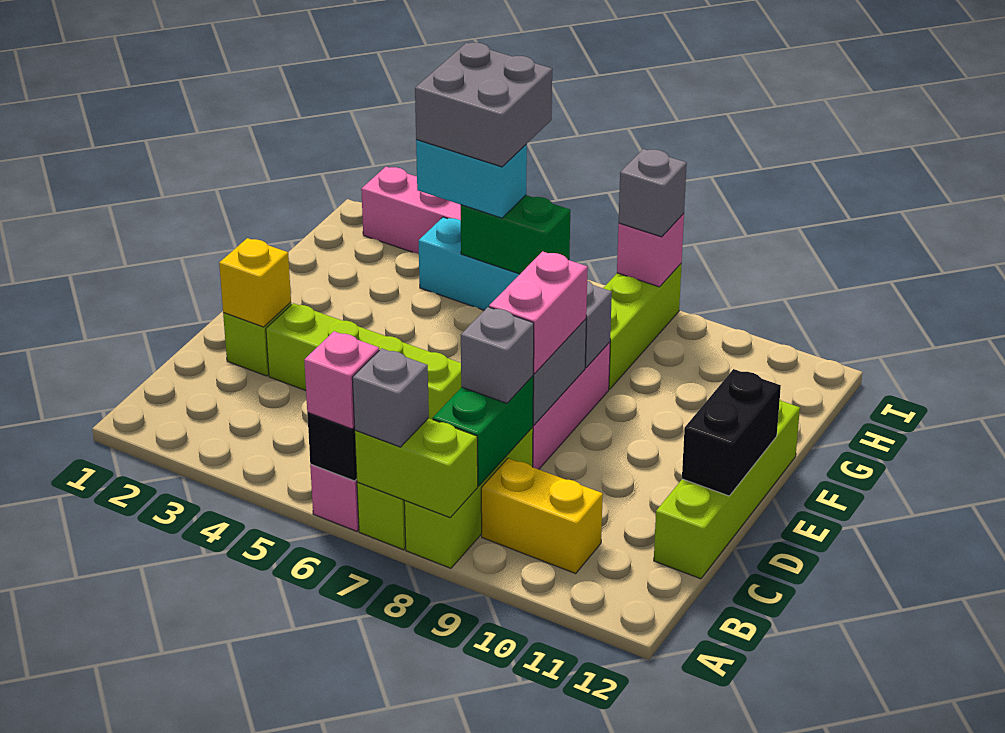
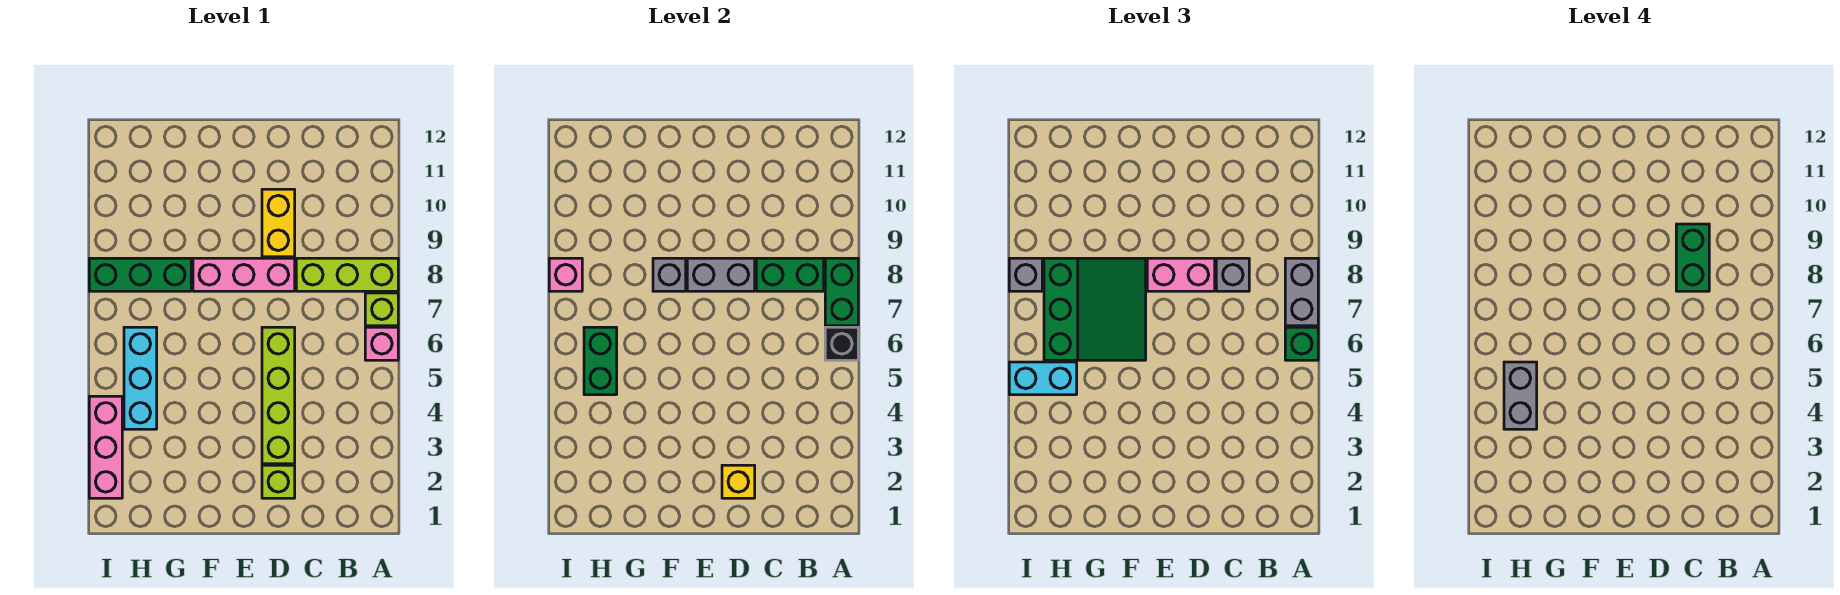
pink 1x1 brick [304,331,379,429] -> green 1x1 brick [1285,327,1318,360]
lime 1x2 brick [355,418,478,518] -> green 1x2 brick [825,258,858,326]
grey 1x1 brick [352,348,429,447] -> grey 1x2 brick [1285,258,1318,326]
yellow 1x2 brick [481,458,603,573] -> yellow 1x2 brick moved to [262,189,295,257]
none -> green 1x2 brick [1676,224,1709,291]
lime 1x4 brick [654,400,800,579] -> none
black 1x2 brick [682,369,781,496] -> none
none -> green 3x3 slope [1044,258,1146,360]
lime 1x3 brick [603,264,682,389] -> green 1x3 brick [89,258,191,291]
cyan 1x2 brick [416,140,527,218] -> cyan 1x2 brick turned to [1009,362,1077,395]
grey 2x2 brick [415,43,552,167] -> grey 1x2 brick [1504,362,1537,429]

